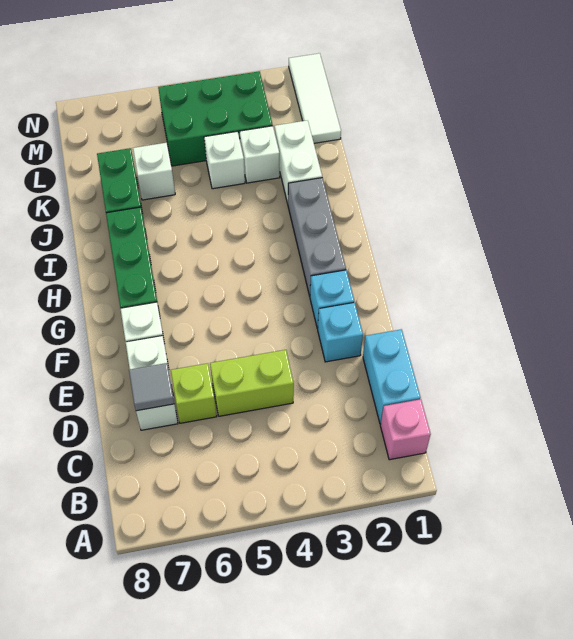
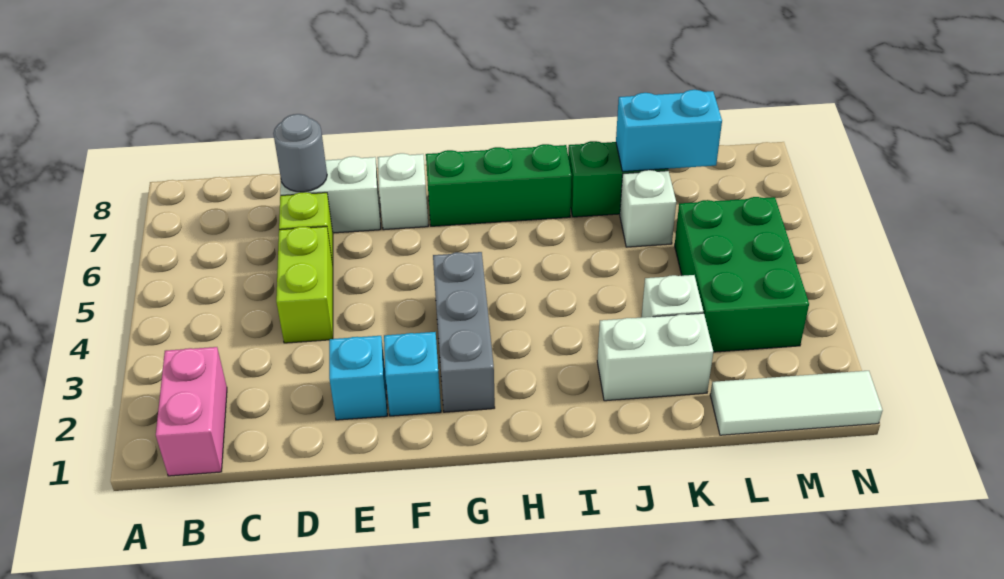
pink 1x1 brick [380,399,431,460] -> pink 1x2 brick [156,347,227,476]
cyan 1x2 brick [363,329,421,424] -> cyan 1x2 brick moved to [616,90,722,171]
grey 1x1 tile [129,363,174,411] -> grey 1x1 round brick [273,114,327,192]
grey 1x3 brick [288,178,346,296] -> grey 1x3 brick turned to [433,252,495,412]
white 1x1 brick [204,131,245,189] -> none

